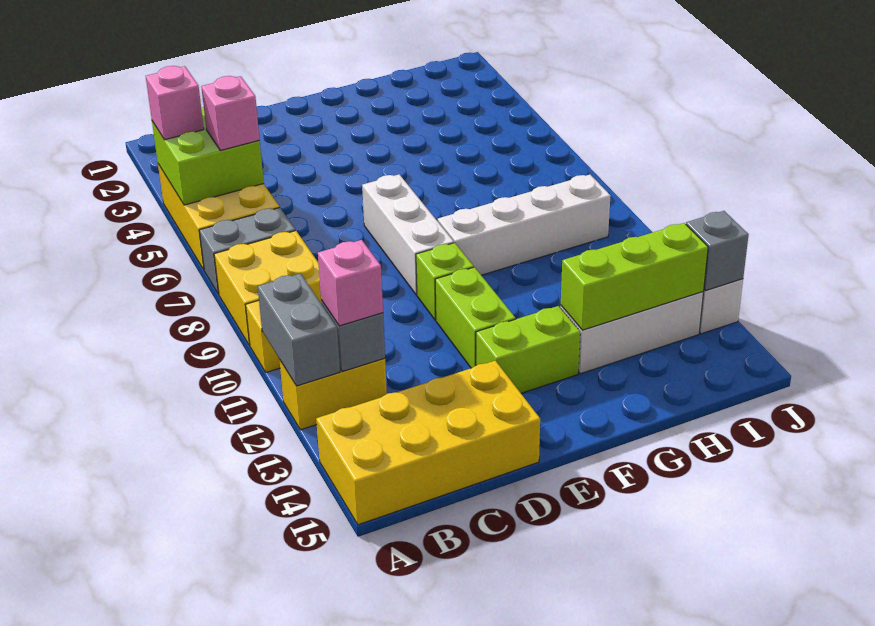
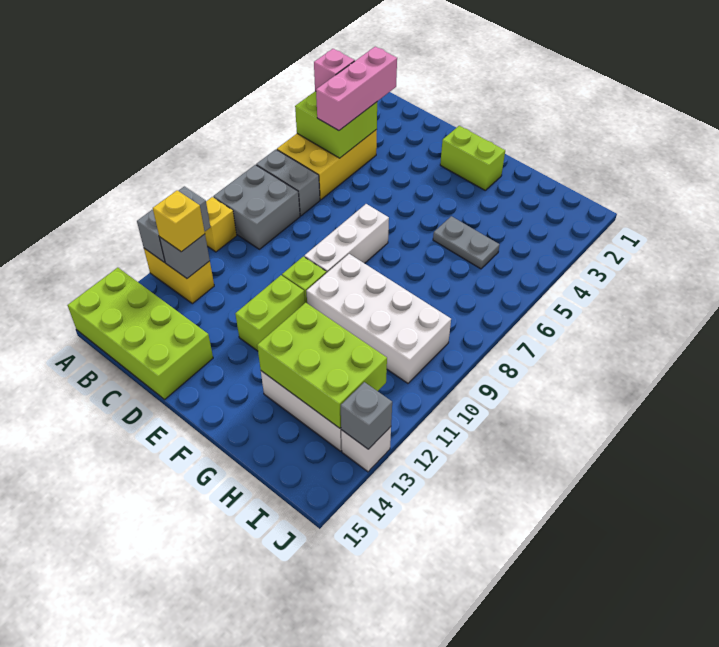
yellow 2x2 brick [214,231,321,346] -> grey 2x2 brick [213,165,300,249]
yellow 2x4 brick [316,361,540,525] -> lime 2x4 brick [68,268,213,399]
pink 1x1 brick [201,76,260,151] -> pink 1x3 brick [316,47,397,131]
pink 1x1 brick [318,240,383,326] -> yellow 1x1 brick [153,190,205,252]
lime 1x2 brick [476,306,580,393] -> lime 1x2 brick moved to [440,126,505,190]
white 1x4 brick [438,175,611,275] -> white 2x4 brick [306,254,451,383]
none -> grey 1x2 plate [433,216,499,269]
lime 1x3 brick [561,223,708,330] -> lime 2x3 brick [257,303,387,428]

